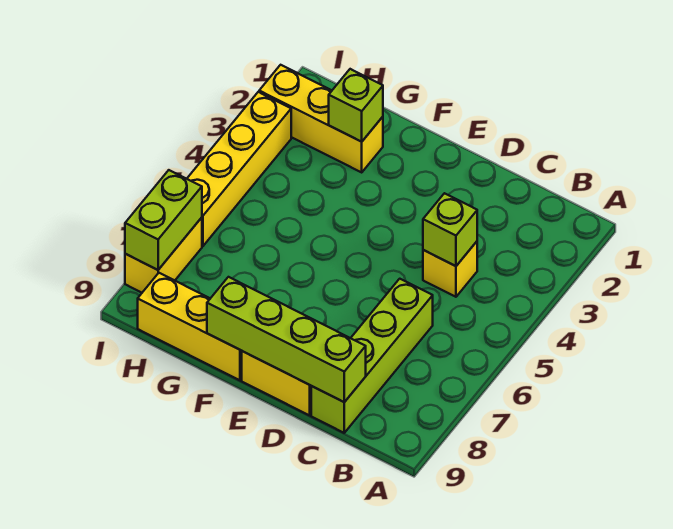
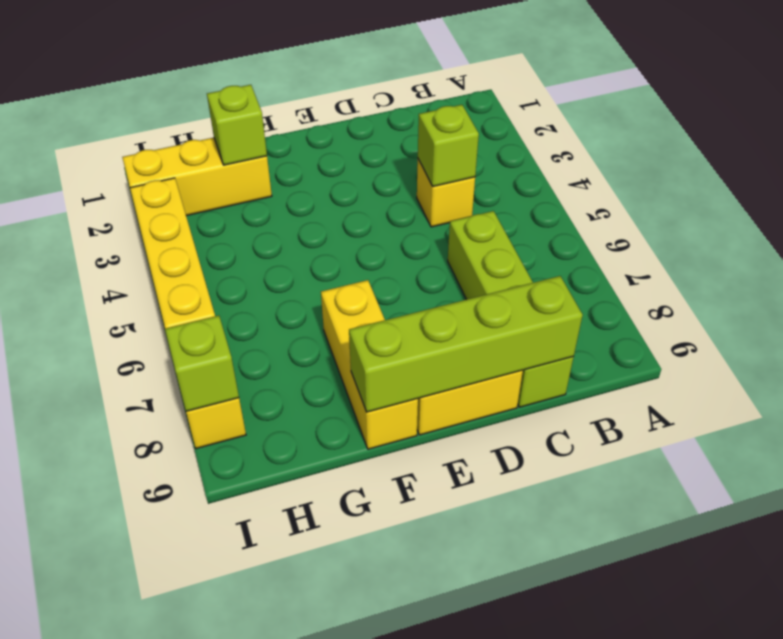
yellow 1x3 brick [138,273,242,380] -> yellow 1x3 brick turned to [321,280,418,449]
lime 1x2 brick [125,170,202,270] -> lime 1x1 brick [165,316,239,411]

